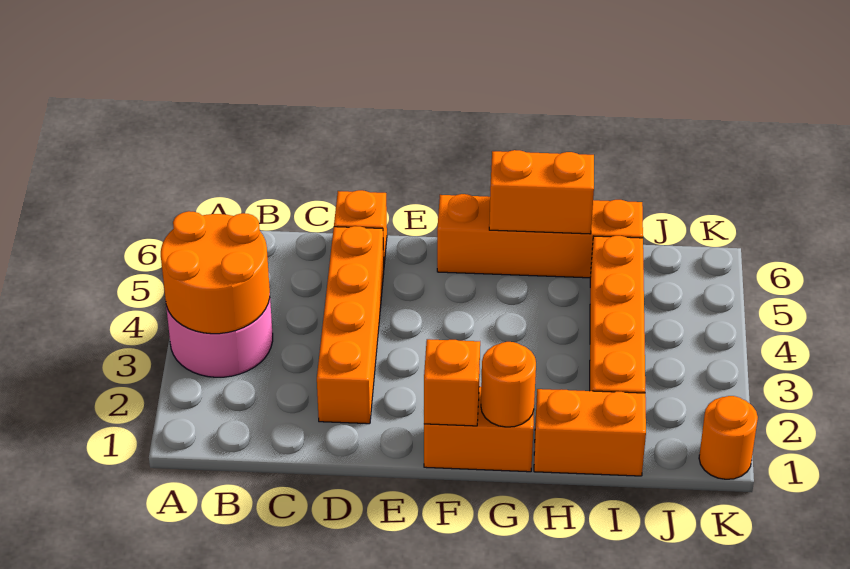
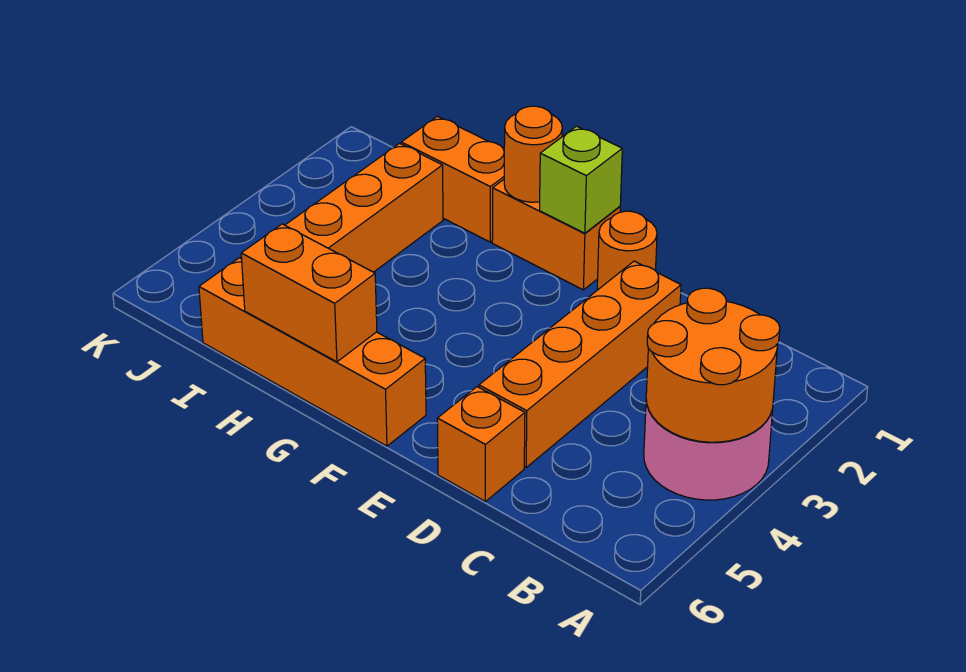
orange 1x1 brick [424,339,480,426] -> lime 1x1 brick [540,126,622,233]
orange 1x1 round brick [699,396,758,479] -> orange 1x1 round brick moved to [597,211,657,289]

